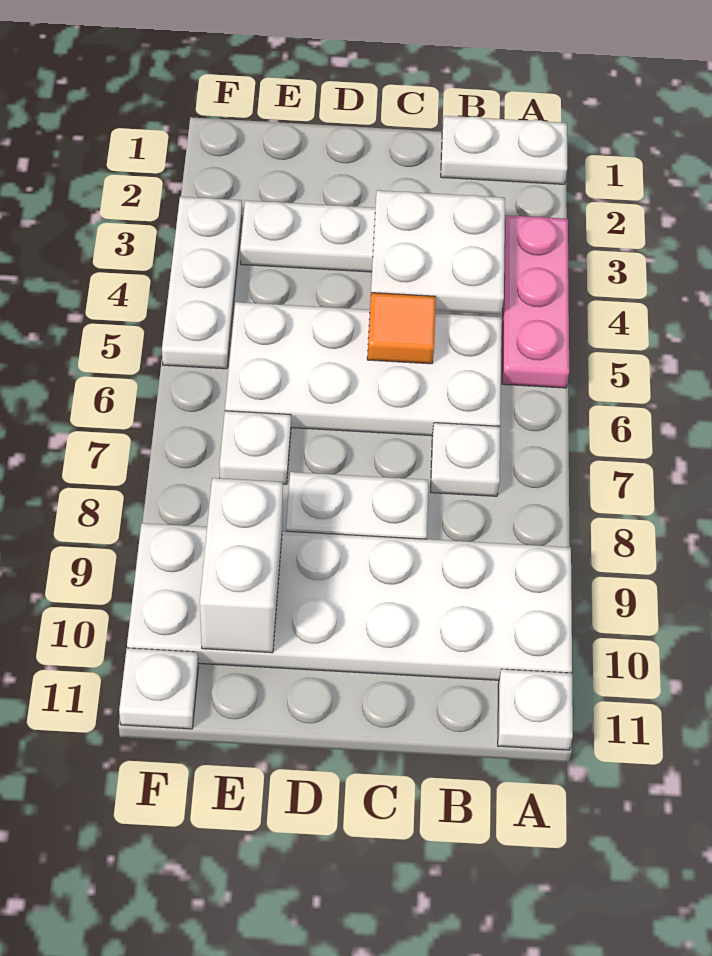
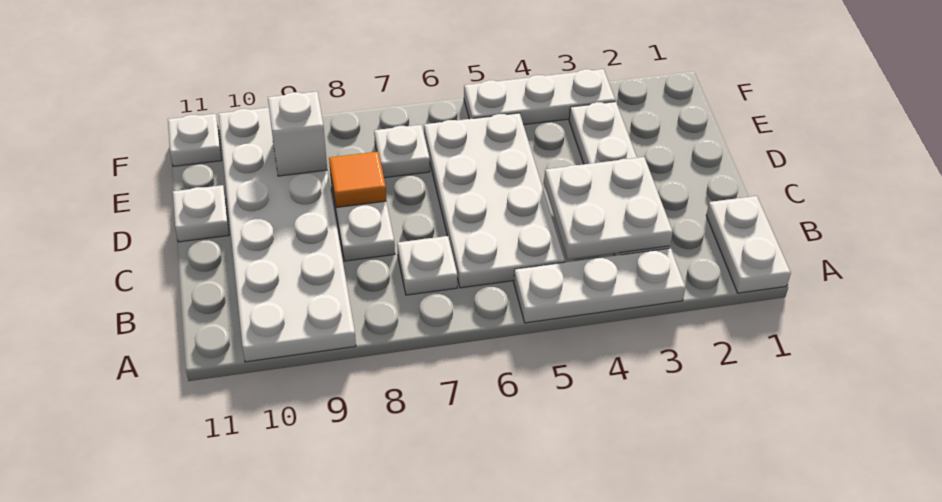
pink 1x3 plate [502,215,569,388] -> white 1x3 plate [514,248,685,323]
white 1x1 plate [498,669,573,750] -> white 1x1 plate moved to [173,185,229,242]
orange 1x1 tile [367,293,436,364] -> orange 1x1 tile moved to [329,152,386,208]
white 1x2 brick [200,478,283,653] -> white 1x1 brick [268,92,327,176]

